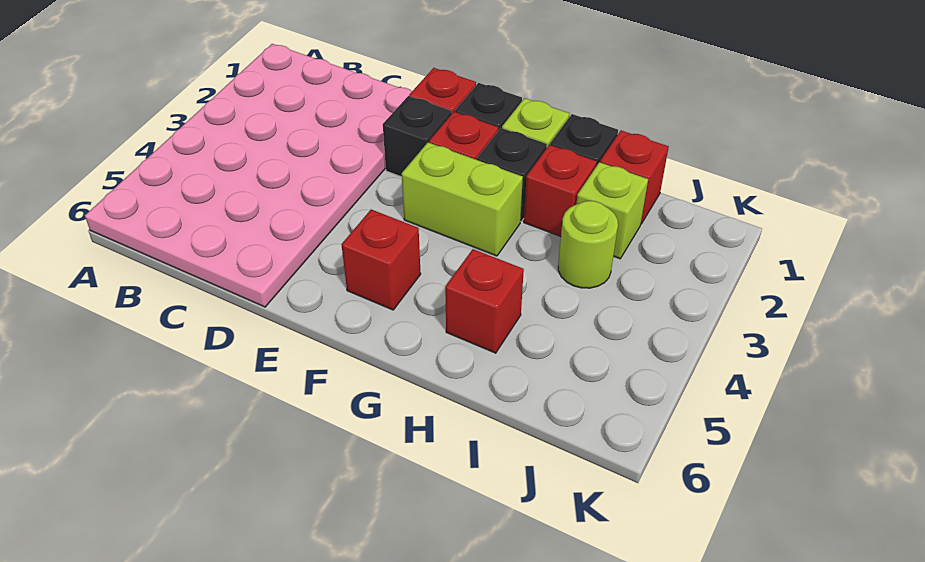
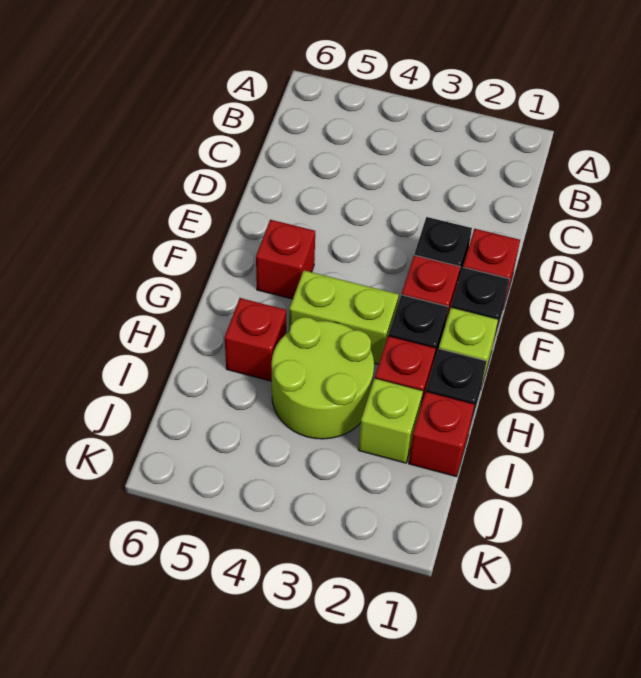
pink 4x6 plate [85,44,412,307] -> none
lime 1x2 brick [402,143,523,256] -> lime 1x2 brick turned to [289,270,399,364]
lime 1x1 round brick [558,201,618,288] -> lime 2x2 round brick [272,317,374,439]

